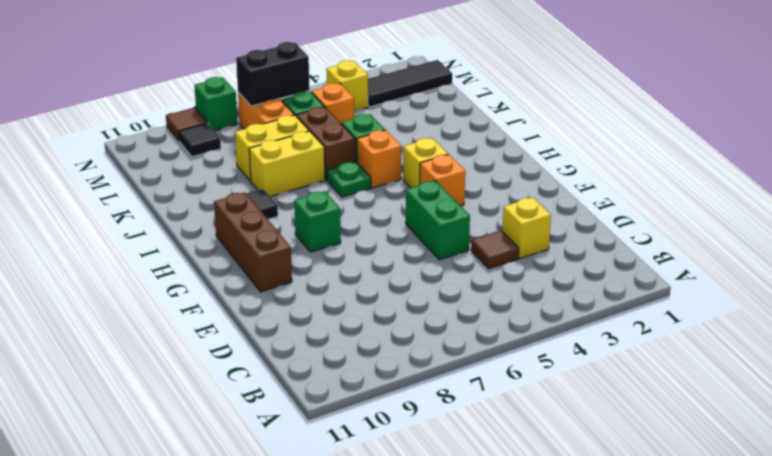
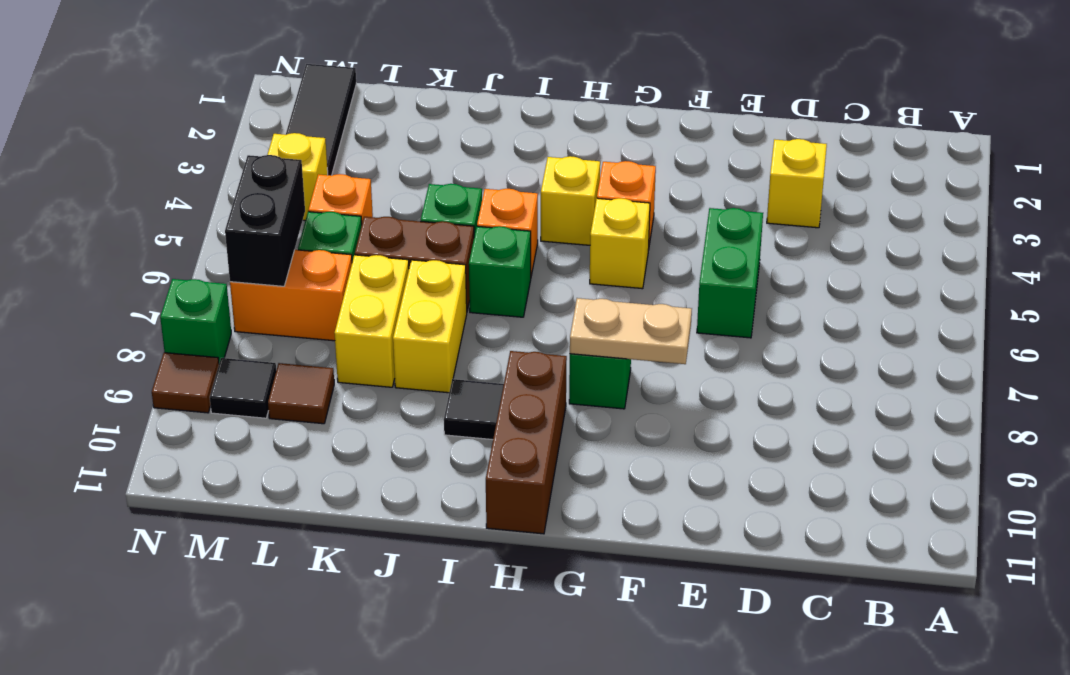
brown 1x1 tile [471,230,519,269] -> brown 1x1 tile moved to [268,363,334,424]
green 1x2 brick [406,181,470,260] -> green 1x2 brick turned to [697,208,763,338]
none -> tan 1x2 plate [570,298,692,364]
brown 1x3 brick [214,192,292,292] -> brown 1x3 brick turned to [486,351,567,534]
none -> yellow 1x1 brick [590,198,650,289]
green 1x1 plate [327,162,371,197] -> green 1x1 brick [469,226,531,317]

